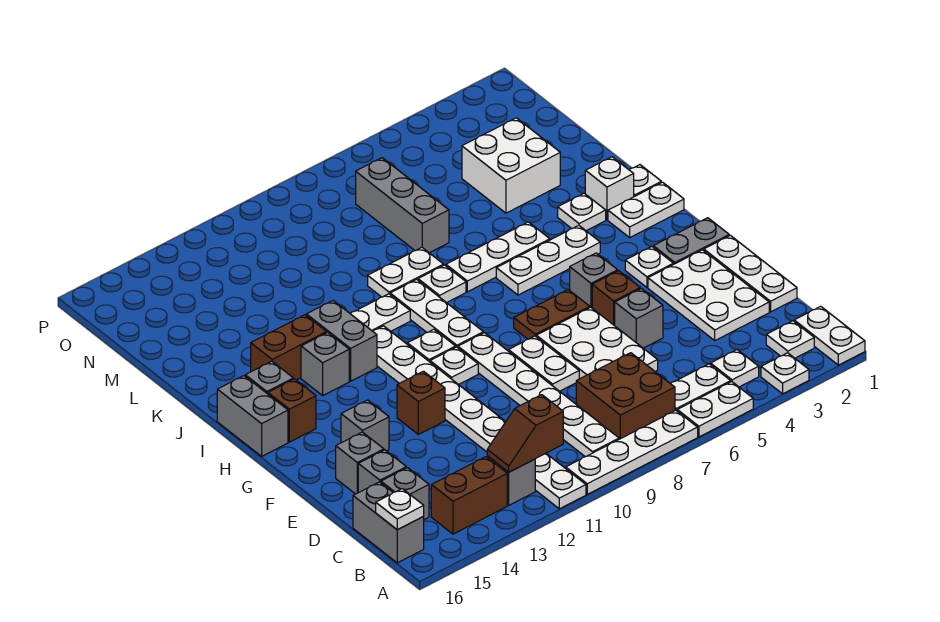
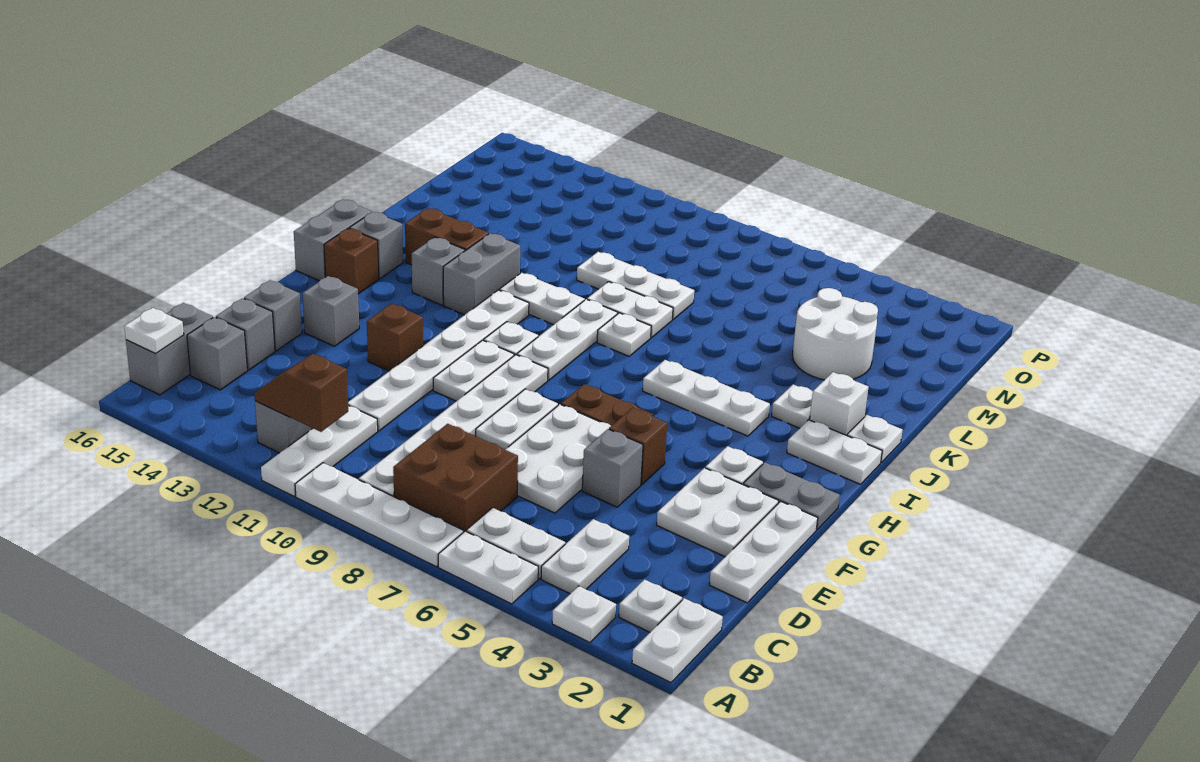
white 1x1 plate [710,350,759,387] -> white 1x2 plate [541,519,629,594]
brown 1x2 brick [431,457,507,534] -> none
white 2x3 plate [648,250,769,340] -> white 2x2 plate [657,468,779,557]
grey 1x1 brick [570,253,618,308] -> none
white 1x1 plate [430,347,478,385] -> white 1x2 plate [433,340,514,401]
white 1x3 plate [446,222,550,292] -> white 1x3 plate moved to [577,252,694,319]
white 2x2 brick [462,118,560,213] -> white 2x2 round brick [793,288,878,380]
grey 1x3 brick [356,158,449,253] -> none

